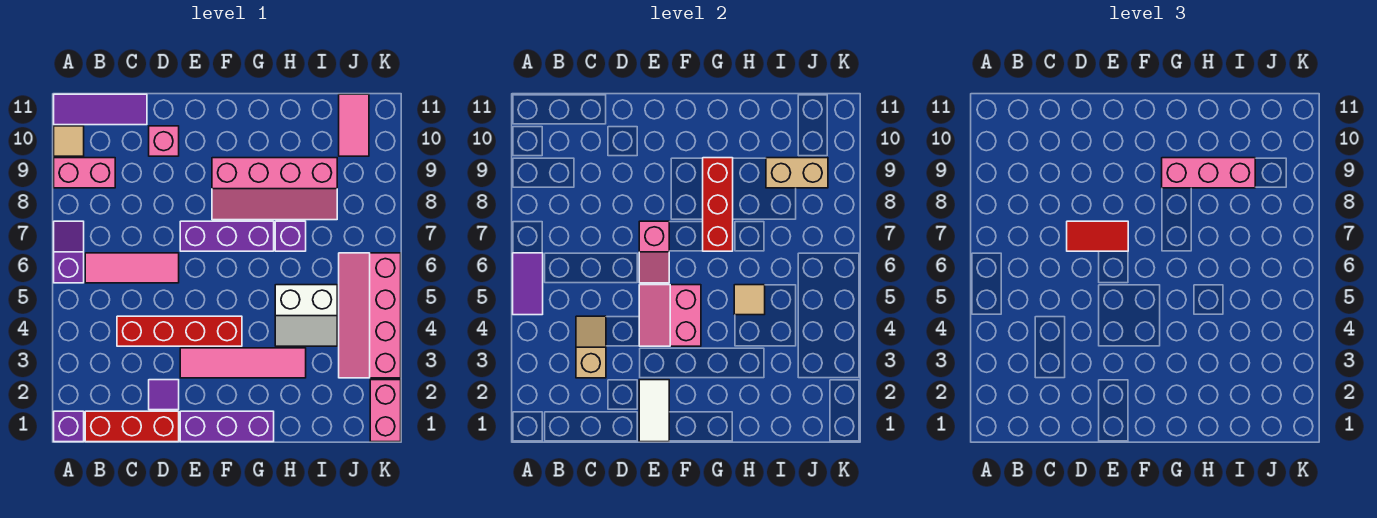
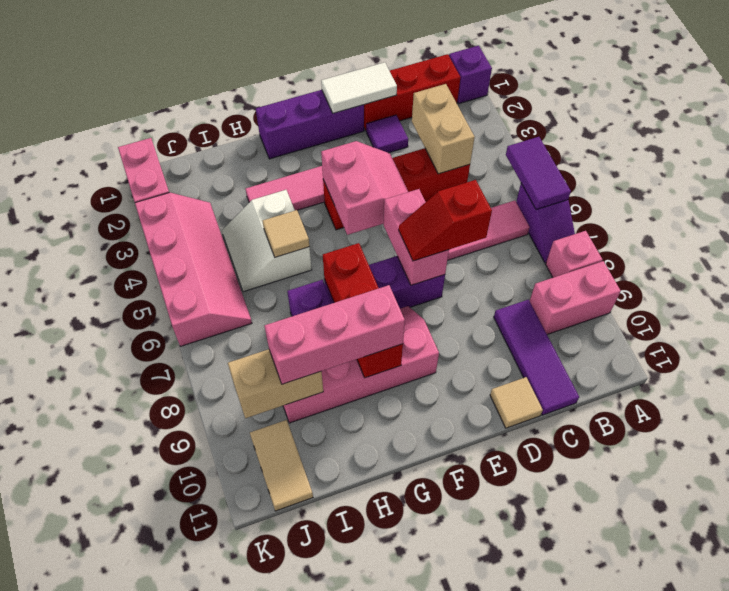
tan 1x1 tile [54,126,84,156] -> tan 1x1 tile moved to [490,377,543,428]
purple 1x3 tile [54,94,147,125] -> purple 1x3 tile turned to [494,300,579,415]
tan 1x2 slope [576,316,606,378] -> tan 1x2 brick [412,84,475,174]
red 1x2 tile [1067,221,1128,251] -> red 1x2 slope [399,180,492,261]
pink 1x1 brick [149,126,179,156] -> pink 1x1 brick moved to [546,231,602,278]
white 1x2 tile [639,380,669,442] -> white 1x2 tile turned to [321,62,397,113]
pink 1x2 slope [639,221,669,283] -> pink 1x2 brick [383,189,449,285]
white 2x2 slope [275,285,337,346] -> white 2x2 slope turned to [222,190,312,292]
pink 1x2 tile [339,94,369,156] -> tan 1x2 tile [250,420,313,511]

